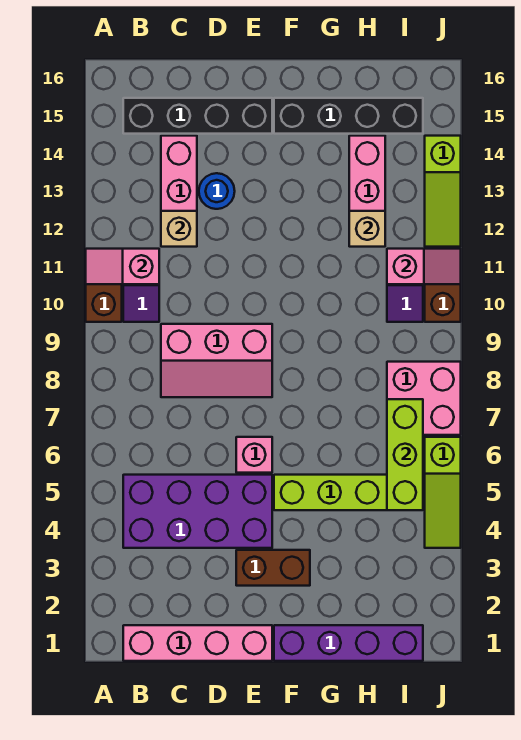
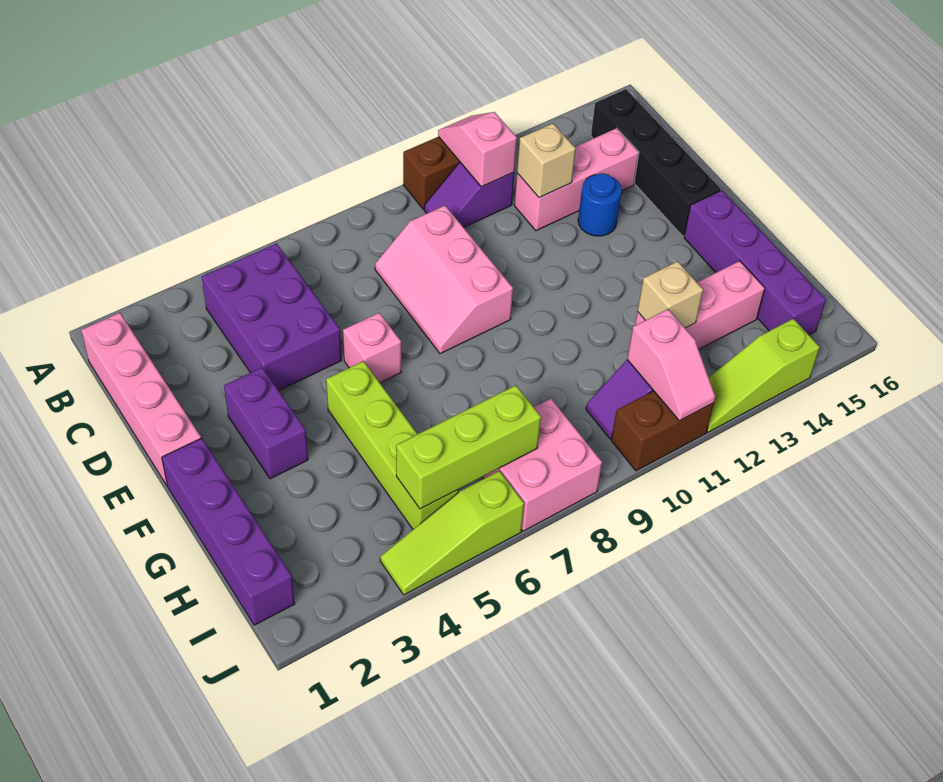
purple 2x4 brick [123,475,272,548] -> purple 2x3 brick [202,243,341,391]
brown 1x2 brick [236,550,310,586] -> purple 1x2 brick [224,368,308,479]
black 1x4 brick [274,98,423,134] -> purple 1x4 brick [684,190,826,335]

